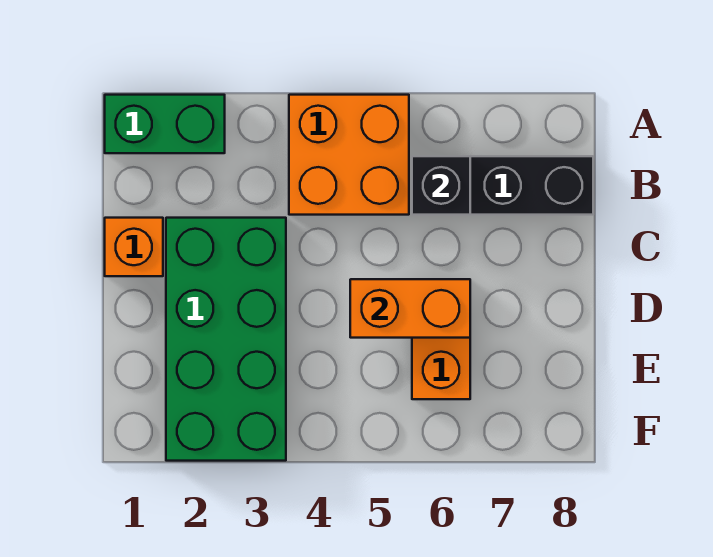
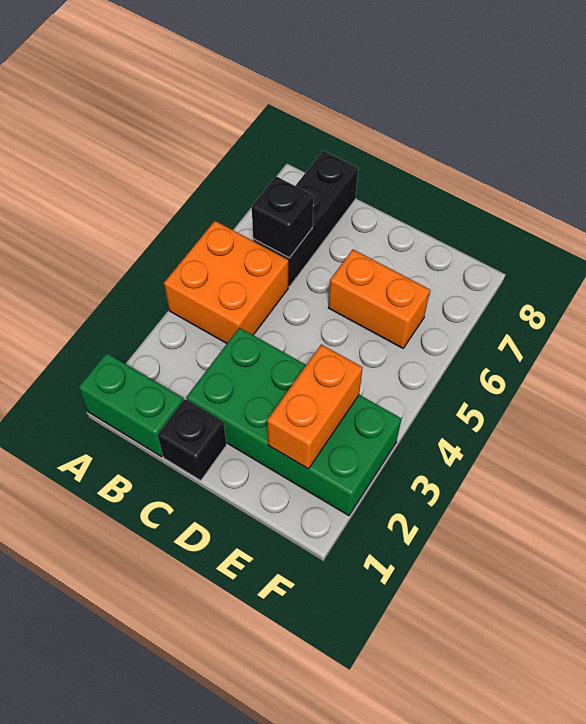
green 1x2 brick [105,95,225,153] -> green 1x2 brick turned to [79,353,183,457]
orange 1x1 brick [105,218,163,276] -> black 1x1 brick [158,399,226,480]
orange 1x2 brick [350,279,470,338] -> orange 1x2 brick moved to [267,344,363,469]

